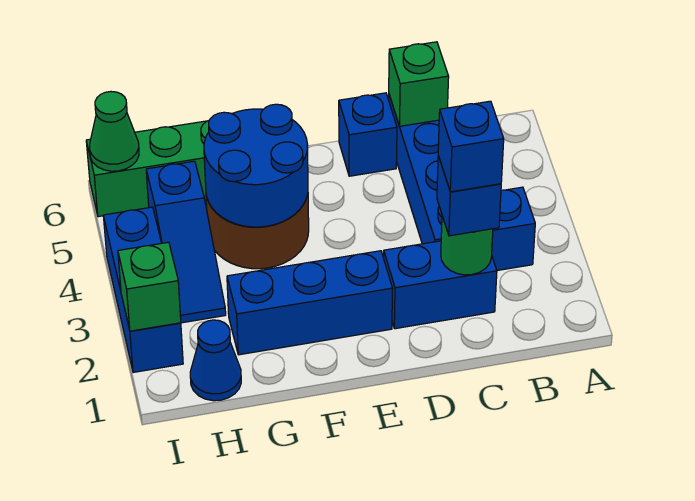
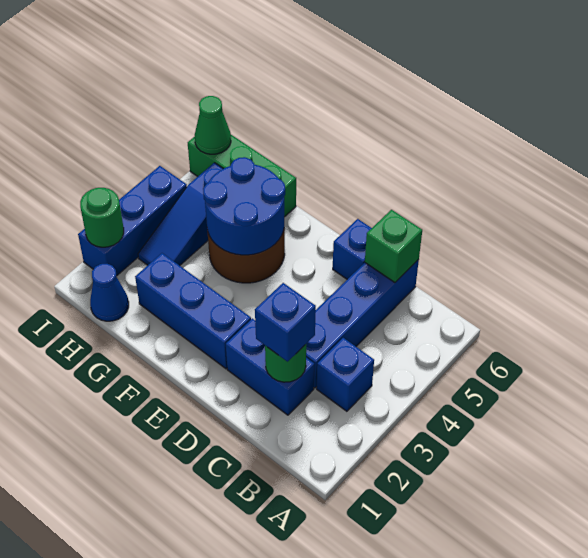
blue 1x1 brick [438,101,504,192] -> none
green 1x1 brick [118,242,181,331] -> green 1x1 round brick [80,188,124,247]

